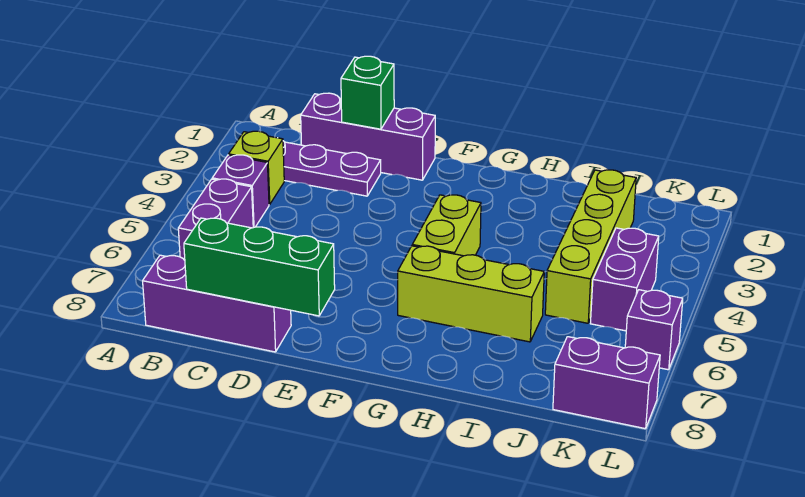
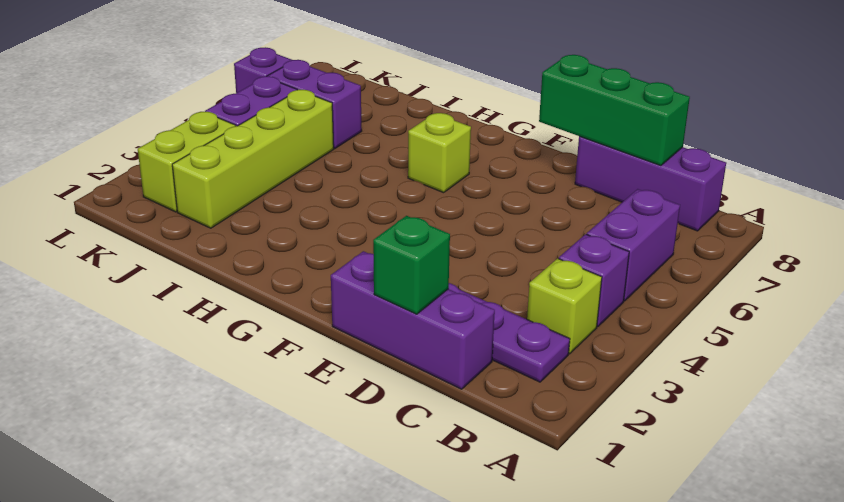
lime 1x2 brick [412,195,481,256] -> lime 1x2 brick moved to [138,112,236,212]
lime 1x3 brick [398,246,544,342] -> lime 1x1 brick [408,113,471,193]
purple 1x2 brick [553,337,660,429] -> purple 1x2 brick moved to [268,60,362,148]

